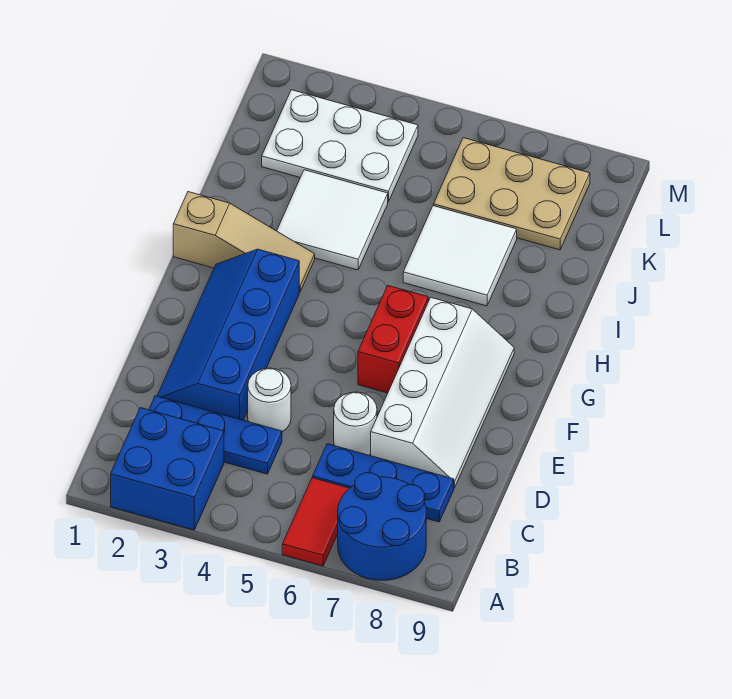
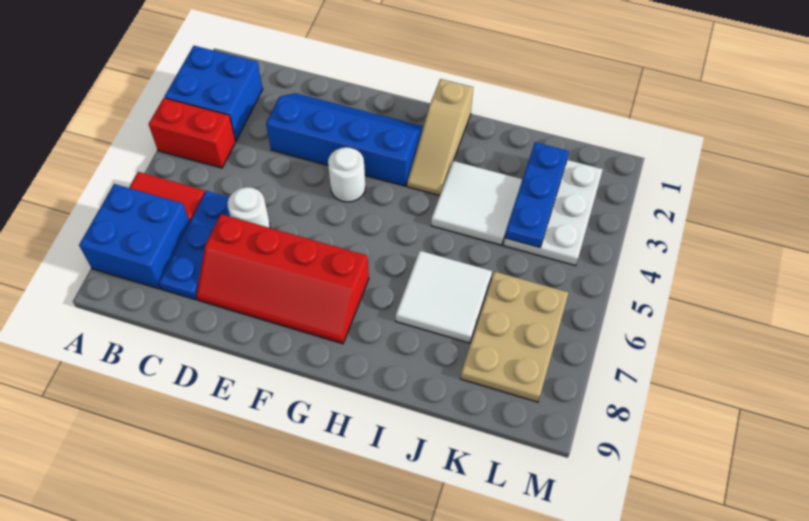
blue 2x2 round brick [338,473,426,580] -> blue 2x2 brick [79,184,190,289]
blue 1x3 plate [149,396,282,474] -> blue 1x3 plate moved to [505,142,569,248]
white 1x1 round brick [248,368,291,432] -> white 1x1 round brick moved to [328,147,366,202]
white 2x4 slope [371,298,514,488] -> red 2x4 slope [196,214,369,344]
red 1x2 brick [358,286,428,393] -> red 1x2 brick moved to [149,98,236,168]

